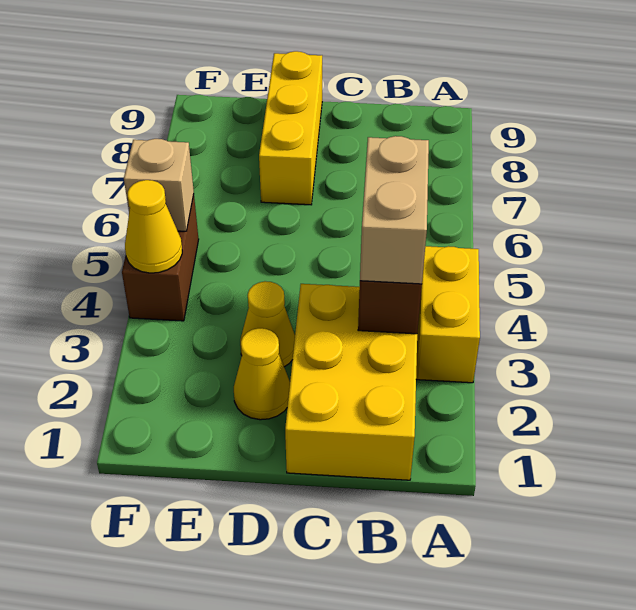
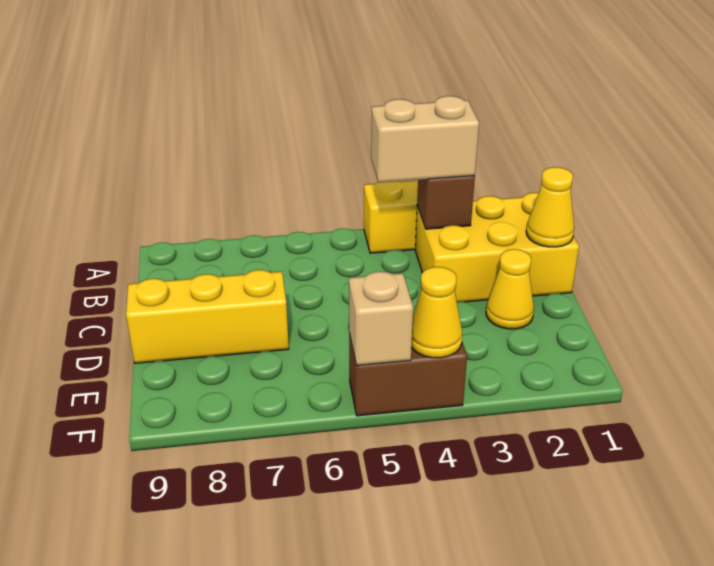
yellow 1x1 cone [240,281,295,367] -> yellow 1x1 cone moved to [526,167,574,247]

